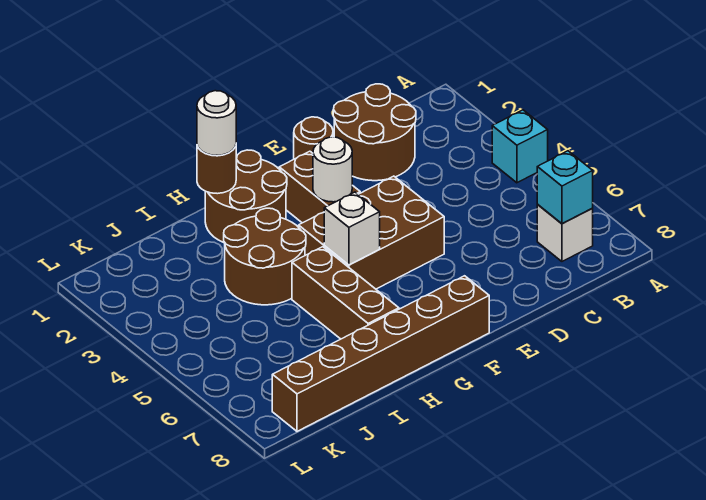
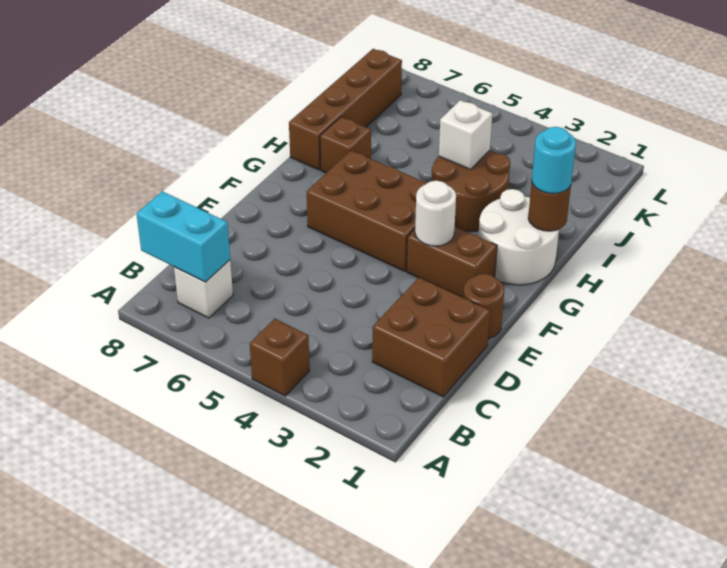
cyan 1x1 brick [492,110,548,183] -> brown 1x1 brick [250,319,310,396]
cyan 1x1 brick [537,151,593,223] -> cyan 1x2 brick [136,191,230,282]
brown 2x2 round brick [333,84,416,181] -> brown 2x2 brick [372,278,490,397]
brown 2x3 brick [299,176,444,289] -> brown 2x3 brick turned to [307,151,428,271]
brown 1x6 brick [272,276,489,431] -> brown 1x4 brick [289,49,402,170]
brown 2x2 round brick [205,150,287,243] -> white 2x2 round brick [478,189,559,285]
white 1x1 brick [324,192,380,265] -> white 1x1 brick moved to [439,100,492,169]
white 1x1 round brick [197,91,236,156] -> cyan 1x1 round brick [532,127,576,194]
brown 1x3 brick [292,247,399,339] -> brown 1x1 brick [320,117,371,173]

